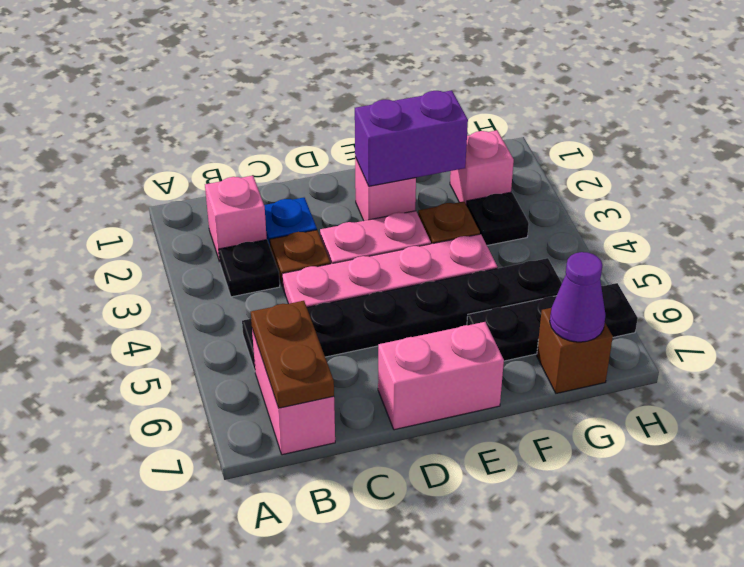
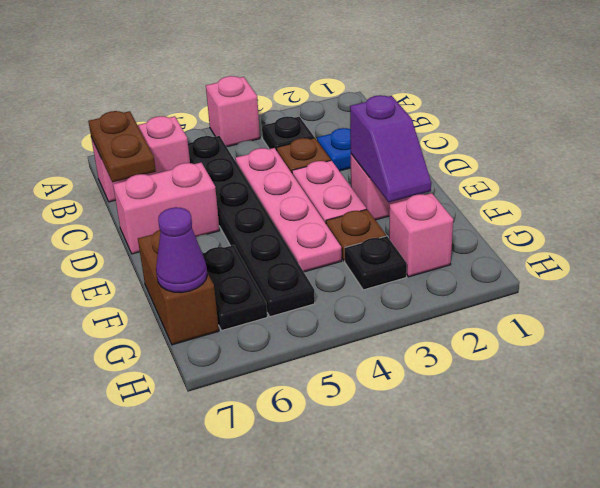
pink 1x1 brick [205,176,267,262] -> pink 1x1 brick moved to [206,76,260,147]
brown 1x2 plate [251,301,334,408] -> brown 1x2 plate turned to [88,111,156,182]
pink 1x2 brick [378,322,504,430] -> pink 1x2 brick turned to [113,163,220,254]
purple 1x2 brick [355,90,468,186] -> purple 1x2 slope [350,95,431,202]
black 1x3 plate [467,283,638,361] -> black 1x2 plate [202,245,267,331]
brown 1x1 brick [537,308,613,393] -> brown 1x2 brick [138,230,219,345]

